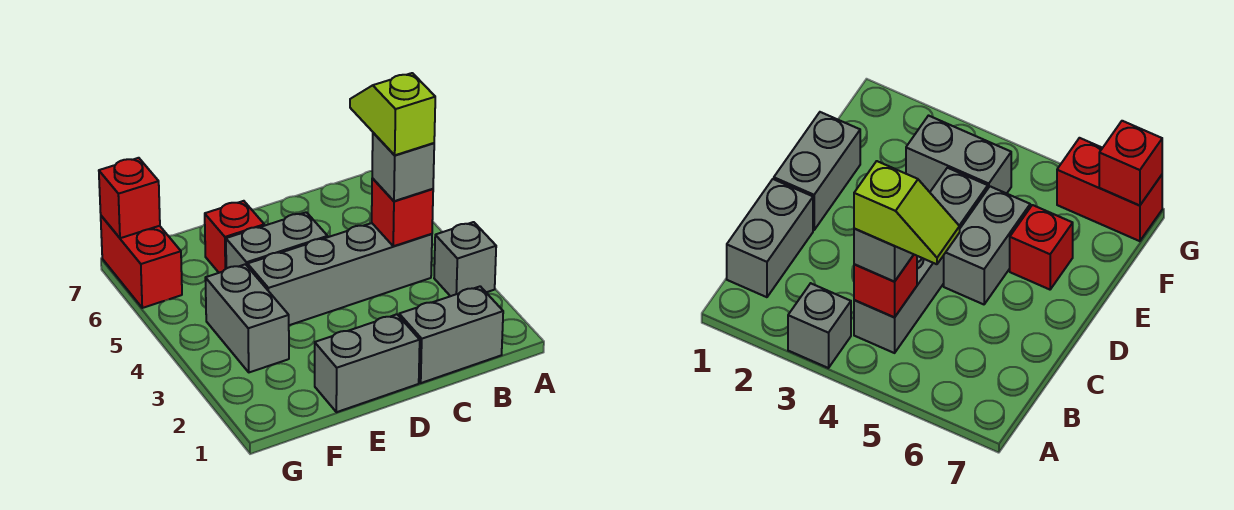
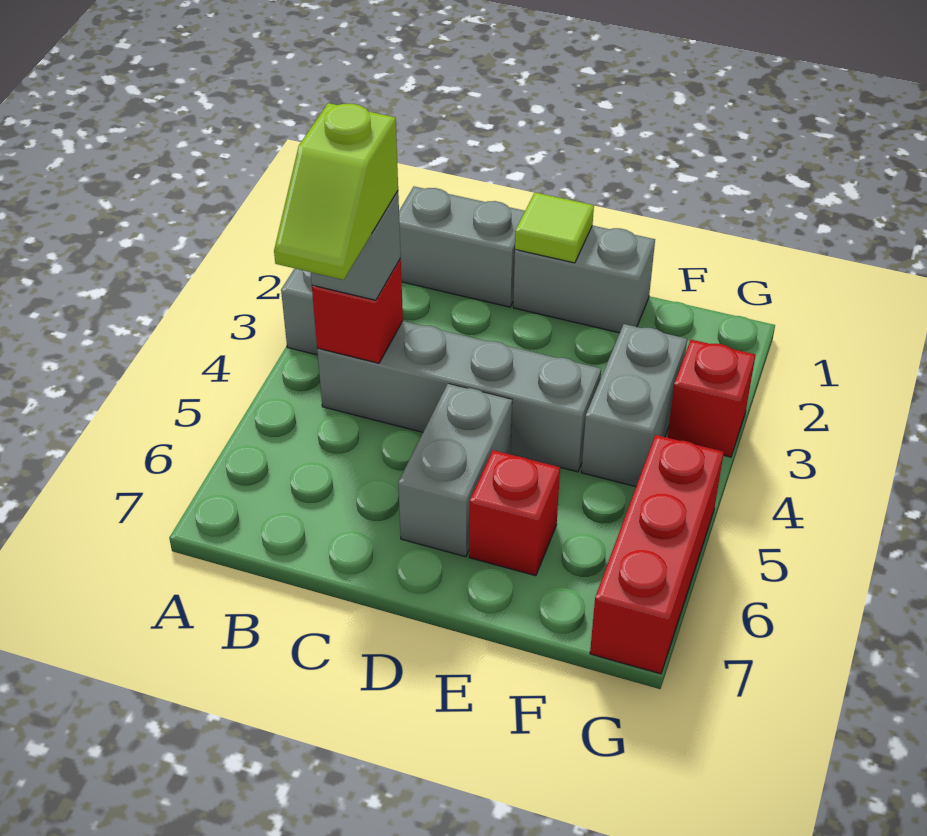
none -> lime 1x1 tile [515,193,594,263]
grey 1x2 brick [226,212,328,268] -> grey 1x2 brick turned to [398,384,512,557]
red 1x2 brick [101,216,182,308] -> red 1x3 brick [590,435,724,674]
red 1x1 brick [99,158,160,238] -> red 1x1 brick moved to [667,340,756,457]

